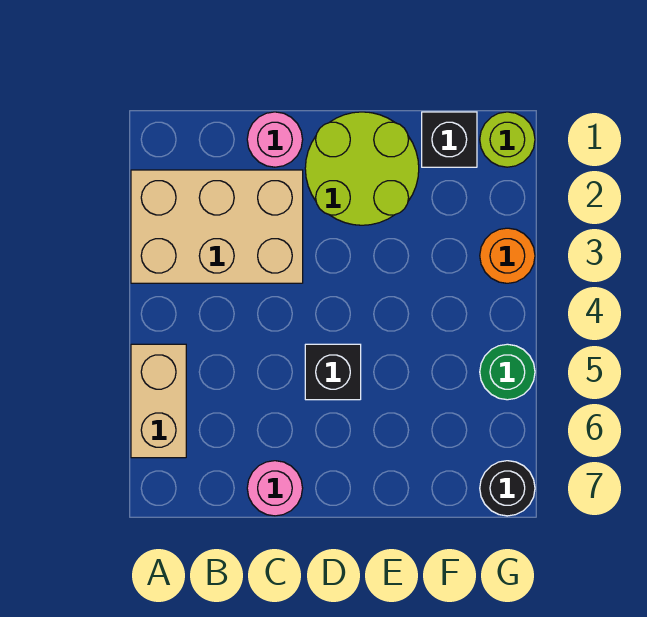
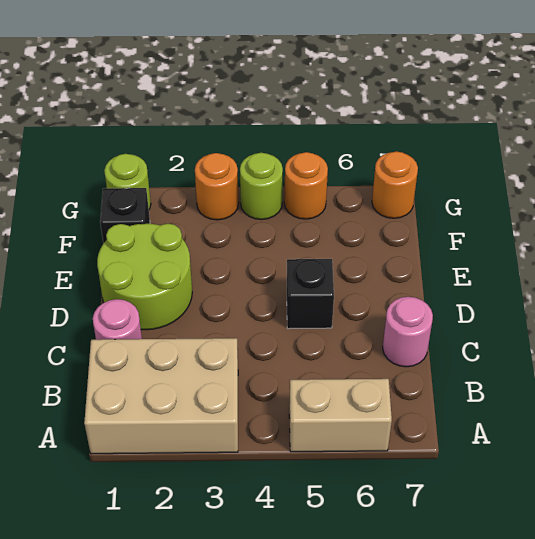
tan 2x3 brick [131,170,303,283] -> tan 2x3 brick turned to [84,338,238,454]
none -> lime 1x1 round brick [240,153,283,220]
green 1x1 round brick [480,344,535,400] -> orange 1x1 round brick [284,152,328,219]
black 1x1 round brick [480,461,535,516] -> orange 1x1 round brick [372,151,418,218]

